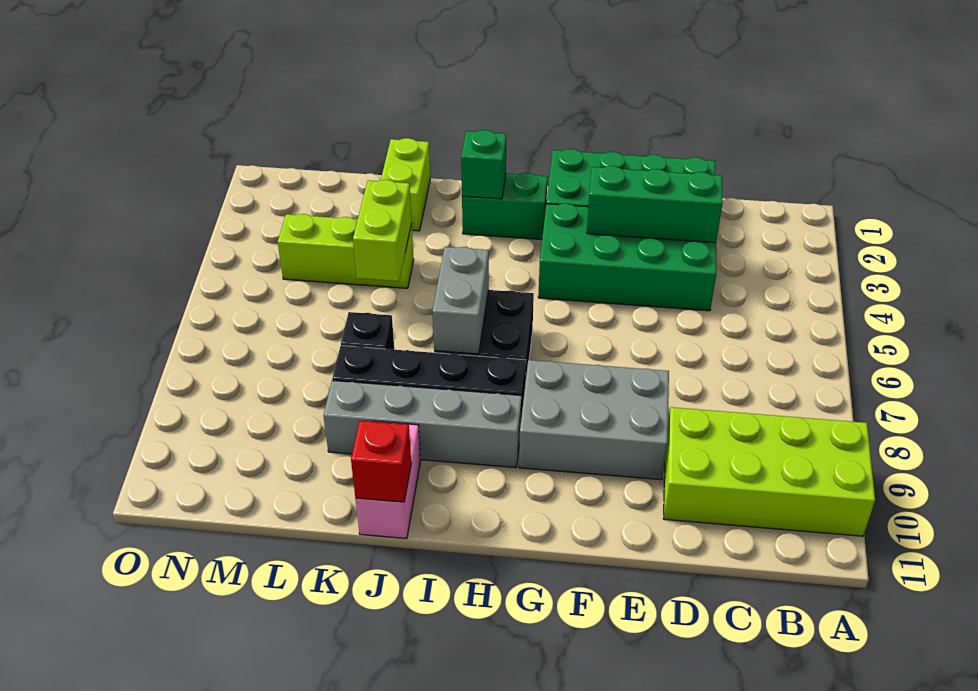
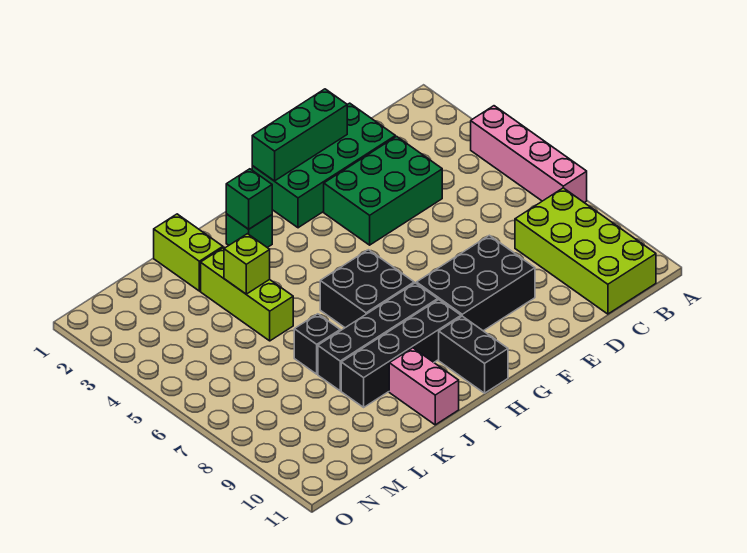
none -> pink 1x4 brick [471,106,587,203]
lime 2x4 brick [664,407,875,536] -> lime 2x4 brick turned to [515,188,656,314]
green 2x4 brick [538,203,716,311] -> green 2x3 brick [324,136,442,245]
green 1x3 brick [587,166,723,243] -> green 1x3 brick moved to [252,89,347,181]
grey 2x3 brick [519,360,669,480] -> black 2x3 brick [416,235,535,331]
green 1x2 brick [462,173,548,240] -> green 1x1 brick [226,214,272,248]
grey 1x4 brick [323,380,522,468] -> black 1x4 brick [341,300,461,407]
none -> black 1x2 brick [439,316,508,393]
grey 1x2 brick [432,247,489,354] -> none
red 1x1 brick [351,421,411,502] -> none
lime 1x3 brick [278,214,414,288] -> lime 1x3 brick turned to [201,247,293,341]
lime 1x2 brick [353,180,412,281] -> lime 1x1 brick [224,234,270,294]

